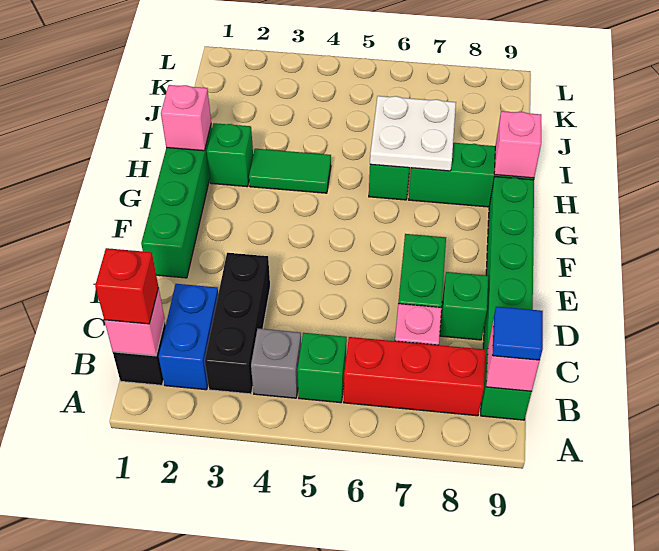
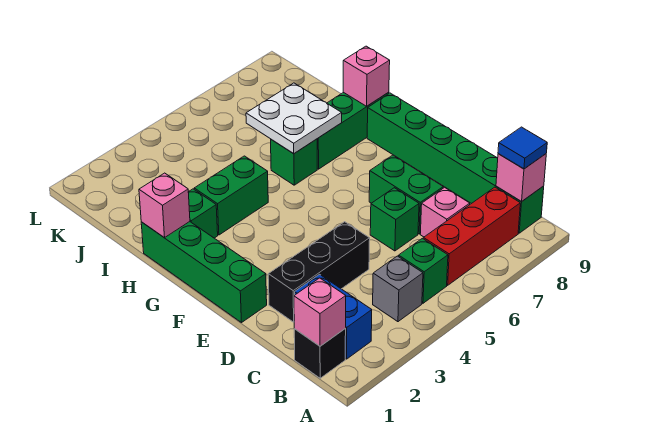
red 1x1 brick [95,248,158,324] -> none
black 1x3 brick [205,253,270,394] -> black 1x3 brick turned to [268,222,370,322]
green 1x1 brick [440,272,488,340] -> green 1x1 brick moved to [370,188,419,251]
green 1x2 tile [249,149,331,193] -> green 1x2 brick [194,156,268,235]

